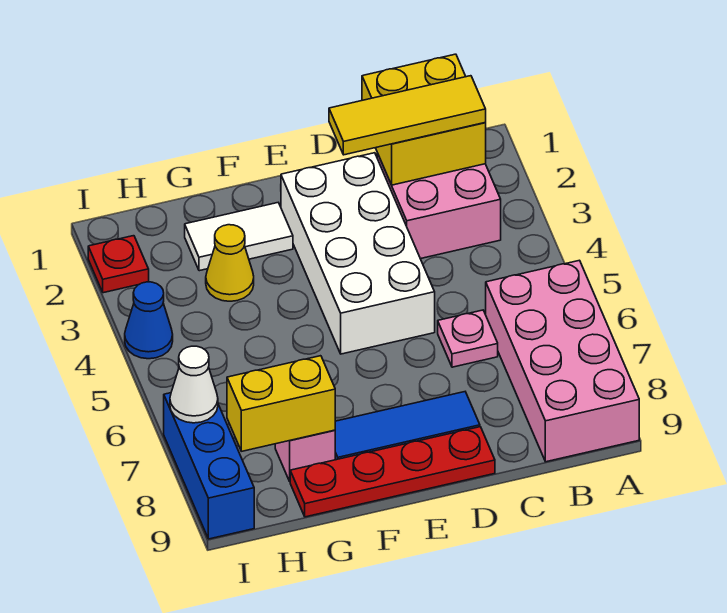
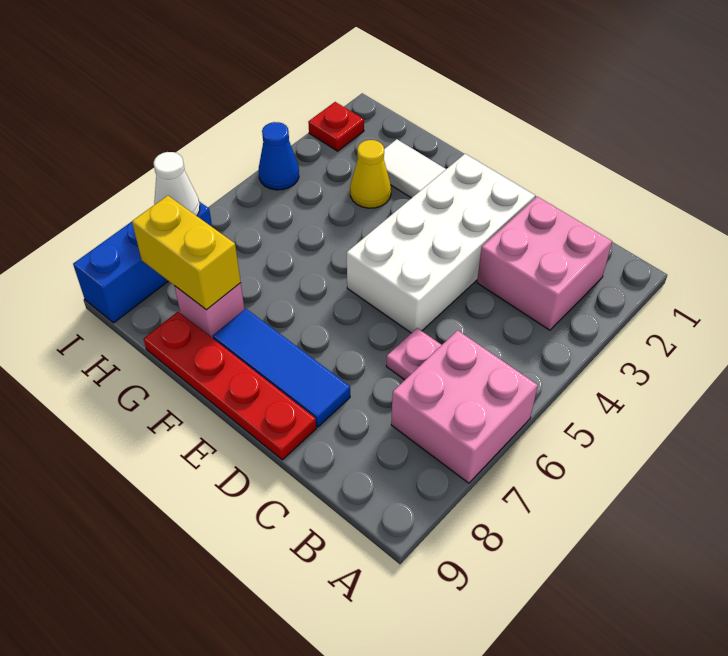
pink 2x4 brick [486,260,639,462] -> pink 2x2 brick [391,330,538,483]
yellow 2x2 brick [362,54,486,185] -> none
yellow 1x3 tile [329,76,486,155] -> none

